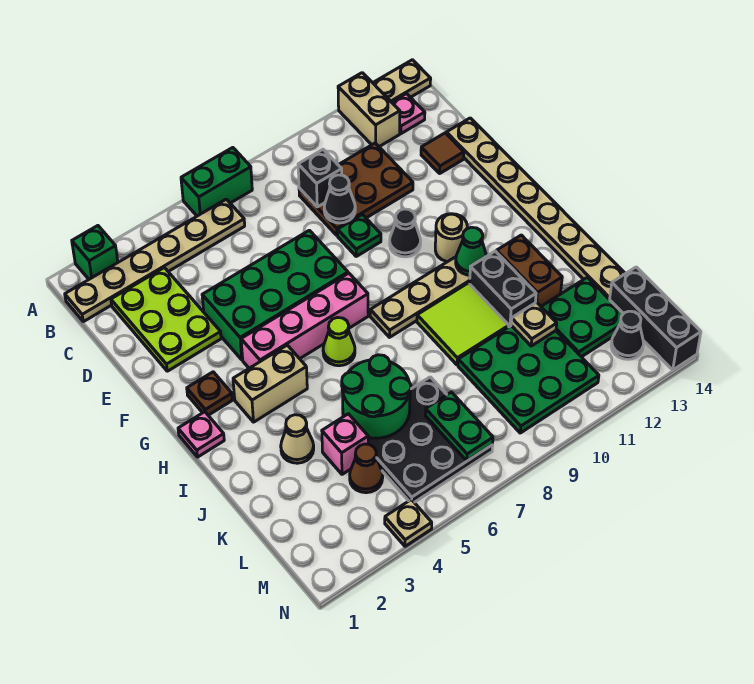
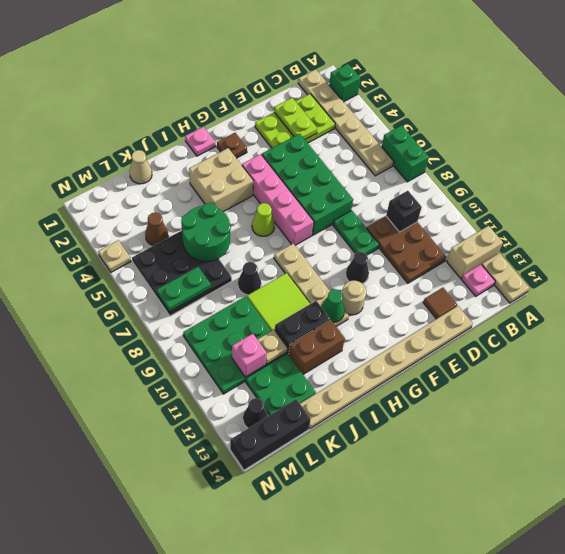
none -> lime 1x2 plate [274,98,317,139]
black 1x1 cone [324,175,355,223] -> black 1x1 cone moved to [238,262,261,295]
green 1x1 plate [338,214,381,256] -> green 1x2 plate [333,210,379,255]
tan 1x2 brick [233,345,307,422] -> tan 2x2 brick [189,148,253,212]
tan 1x1 cone [281,415,314,463] -> tan 1x1 cone moved to [130,150,152,184]
pink 1x1 brick [322,414,368,474] -> pink 1x1 brick moved to [232,334,267,377]

